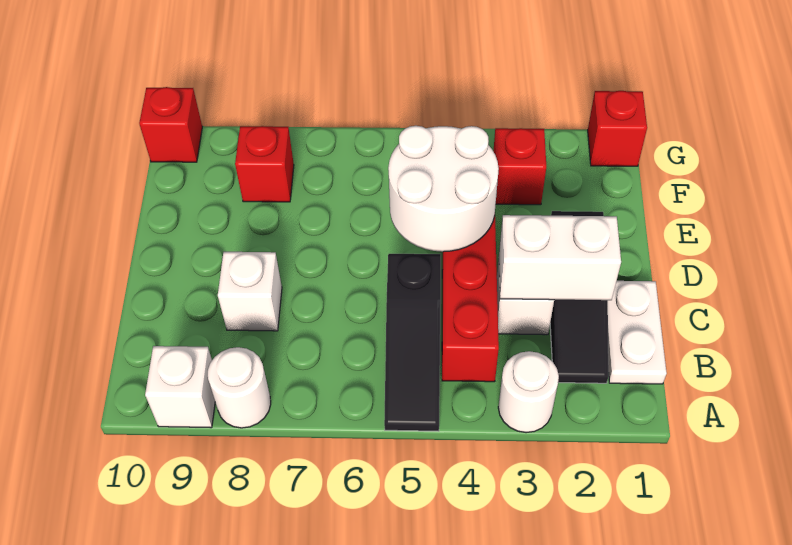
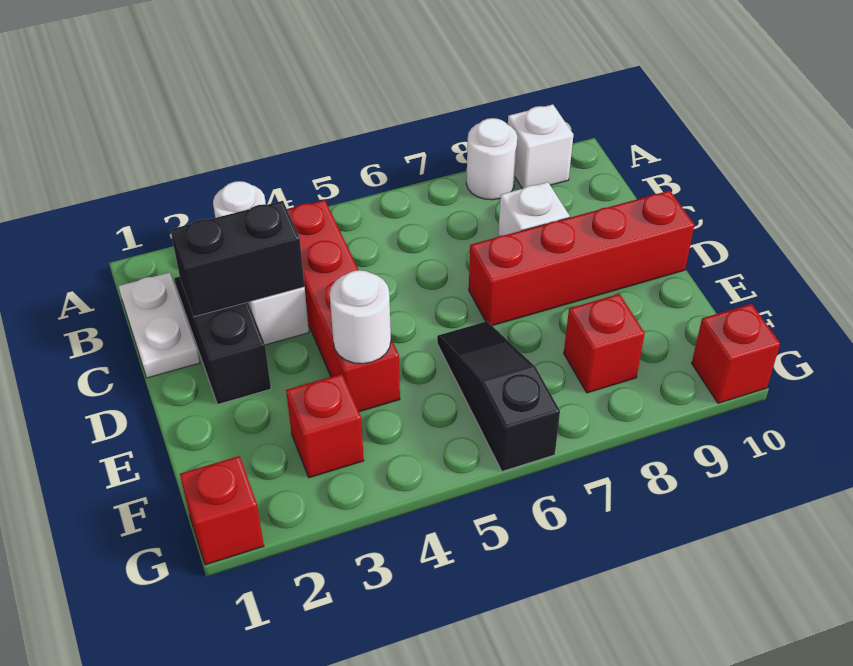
black 1x3 slope [384,254,441,431] -> black 1x3 slope moved to [437,321,560,471]
white 1x2 brick [499,215,621,300] -> black 1x2 brick [171,201,305,317]
white 2x2 round brick [388,126,499,252] -> white 1x1 round brick [330,270,391,364]
none -> red 1x4 brick [469,191,694,326]

